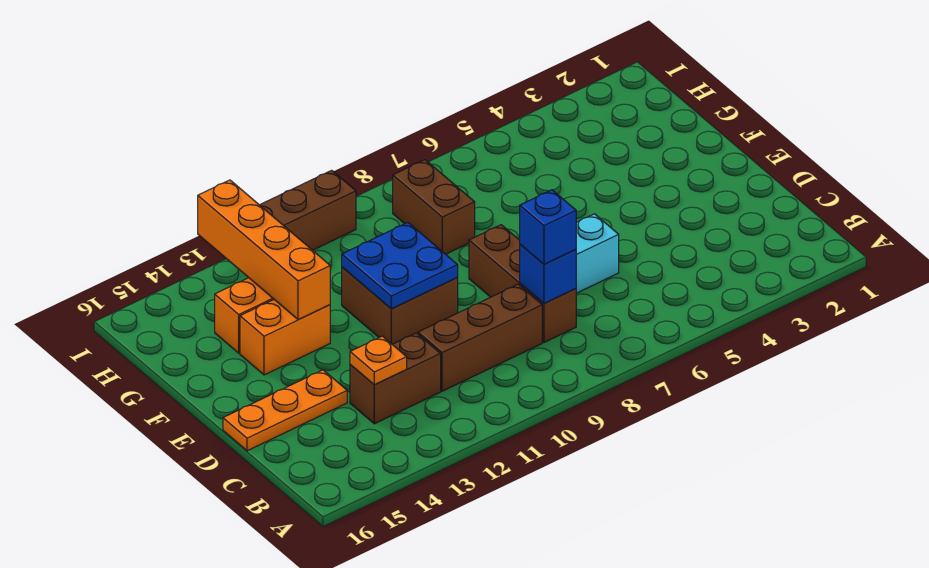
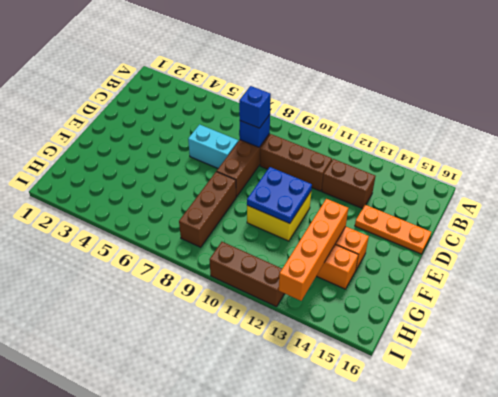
orange 1x1 plate [350,336,407,385] -> none
brown 2x2 brick [342,267,458,344] -> yellow 2x2 brick [247,192,311,241]
brown 1x2 brick [393,160,475,254] -> brown 1x3 brick [179,172,236,247]

